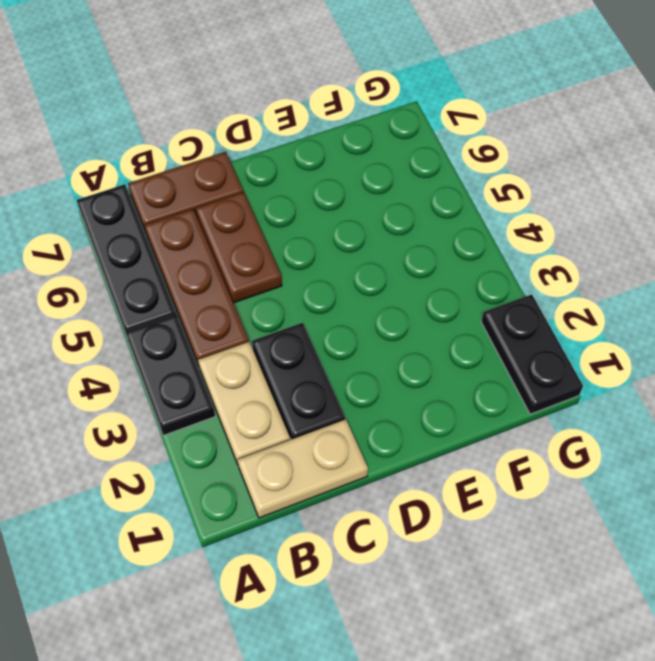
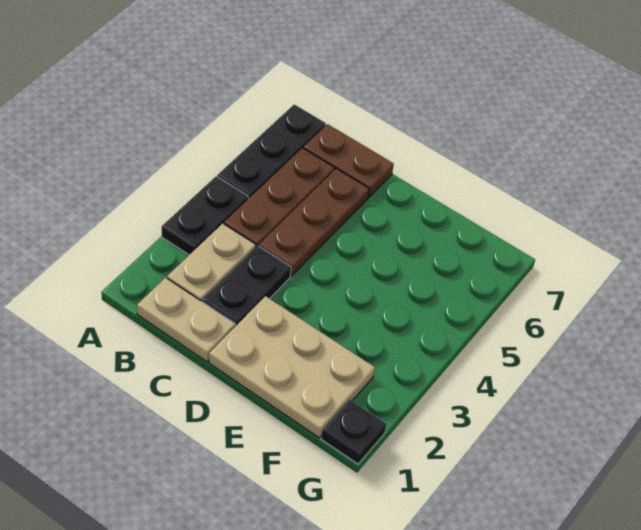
brown 1x2 plate [196,192,282,303] -> brown 1x3 plate [259,169,369,276]
none -> tan 2x3 plate [209,296,375,438]
black 1x2 plate [481,295,583,414] -> black 1x1 plate [321,399,386,464]

